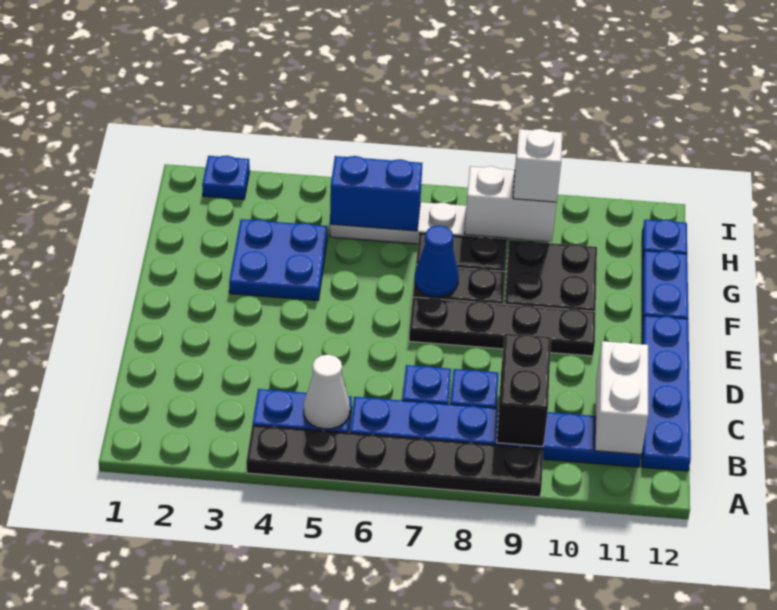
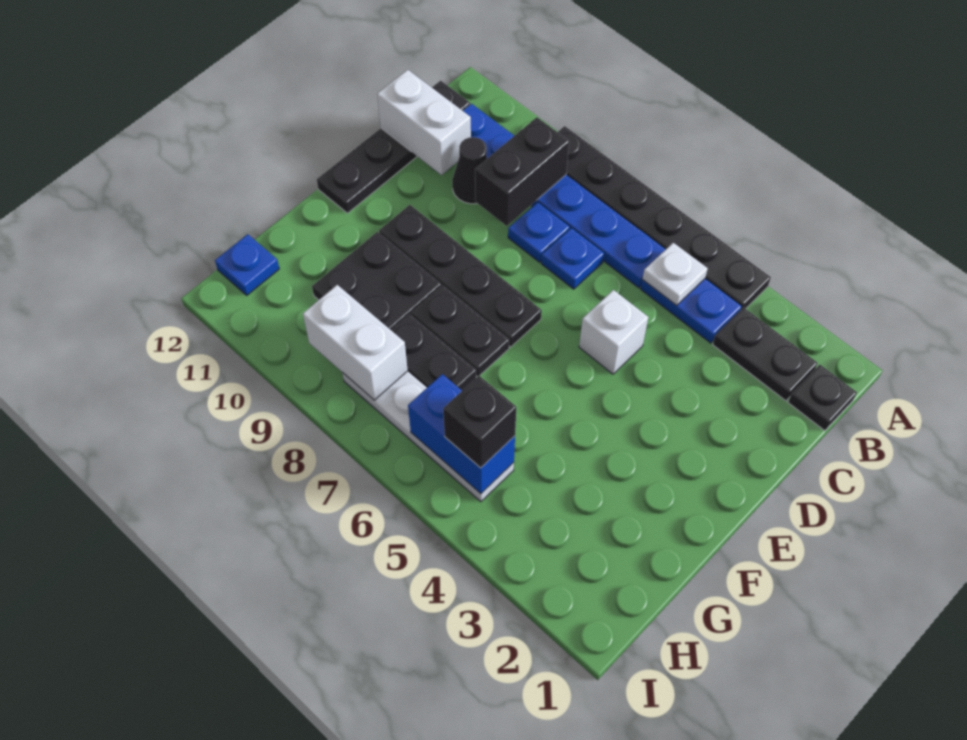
none -> black 1x1 plate [788,365,857,431]
none -> black 1x2 plate [713,307,817,401]
white 1x1 cone [304,355,350,429] -> white 1x1 plate [643,243,708,305]
white 1x2 brick [595,341,648,454] -> white 1x2 brick turned to [377,70,471,175]
blue 1x4 plate [642,315,691,471] -> black 1x4 plate [317,81,470,213]
none -> black 1x1 cone [452,137,487,204]
blue 2x2 plate [229,219,328,301] -> none
blue 1x1 cone [415,226,459,297] -> none
blue 1x2 plate [642,251,688,326] -> none
none -> black 1x1 brick [443,376,516,468]
white 1x1 brick [513,129,562,202] -> white 1x1 brick moved to [579,290,648,374]
blue 1x1 plate [202,156,250,200] -> none

